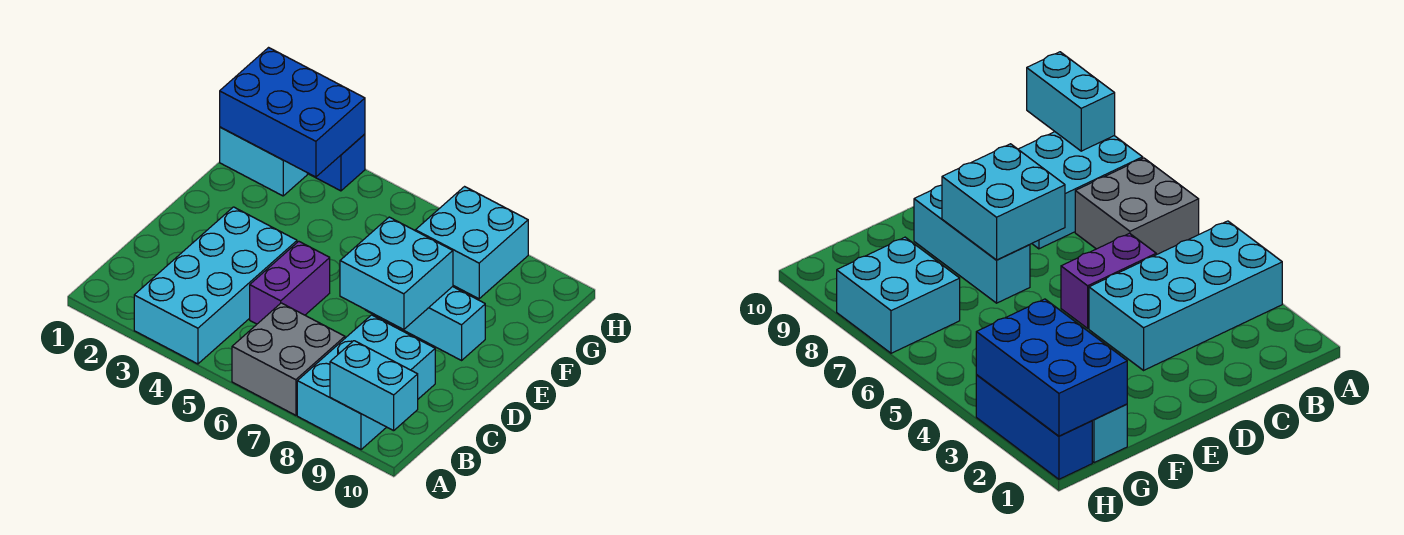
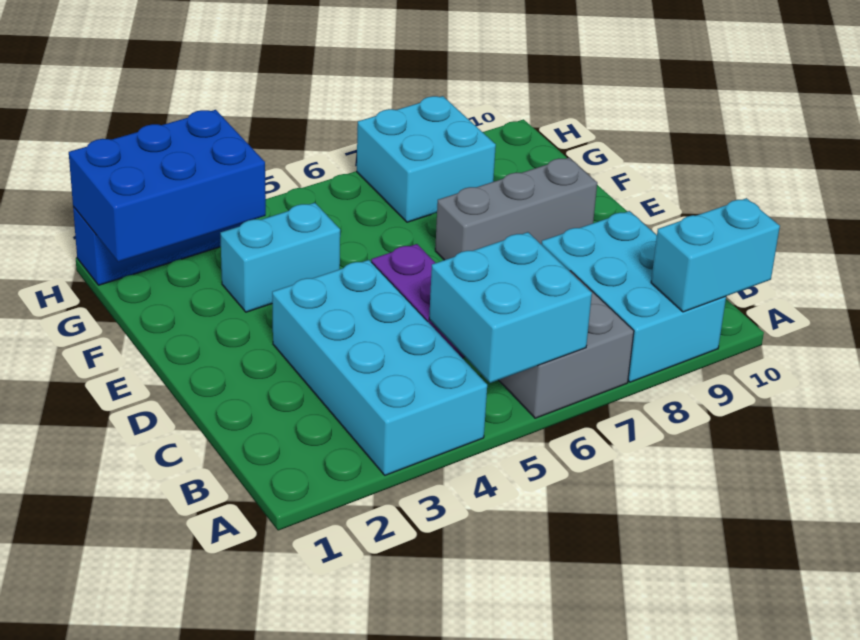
cyan 2x2 brick [340,217,453,330] -> cyan 2x2 brick moved to [429,232,592,383]
cyan 1x3 brick [366,287,485,360] -> grey 1x3 brick [435,158,597,260]
cyan 1x2 brick [220,127,307,196] -> cyan 1x2 brick moved to [220,203,340,312]

